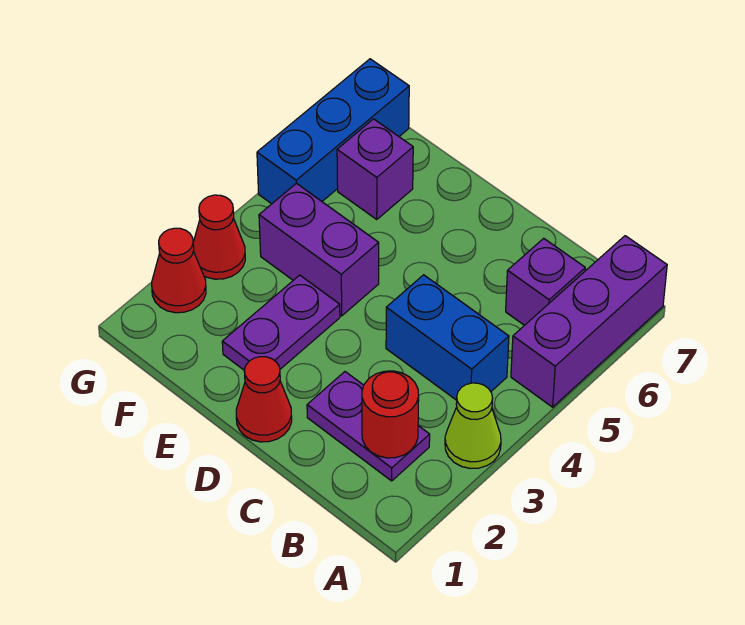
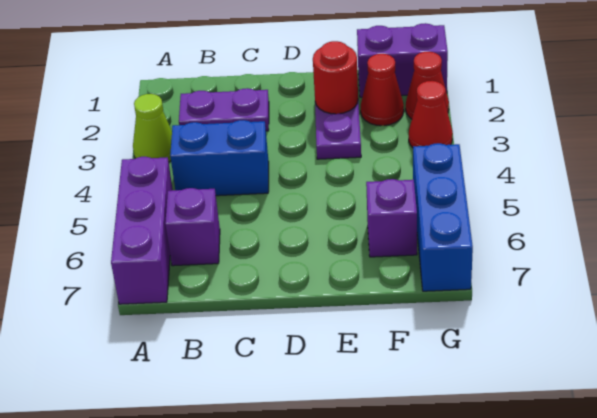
red 1x1 round brick [362,371,419,458] -> red 1x1 round brick moved to [313,41,358,114]
red 1x1 cone [236,357,292,442] -> red 1x1 cone moved to [361,54,404,126]
purple 1x2 brick [259,183,379,316] -> purple 1x2 brick moved to [357,23,448,97]

